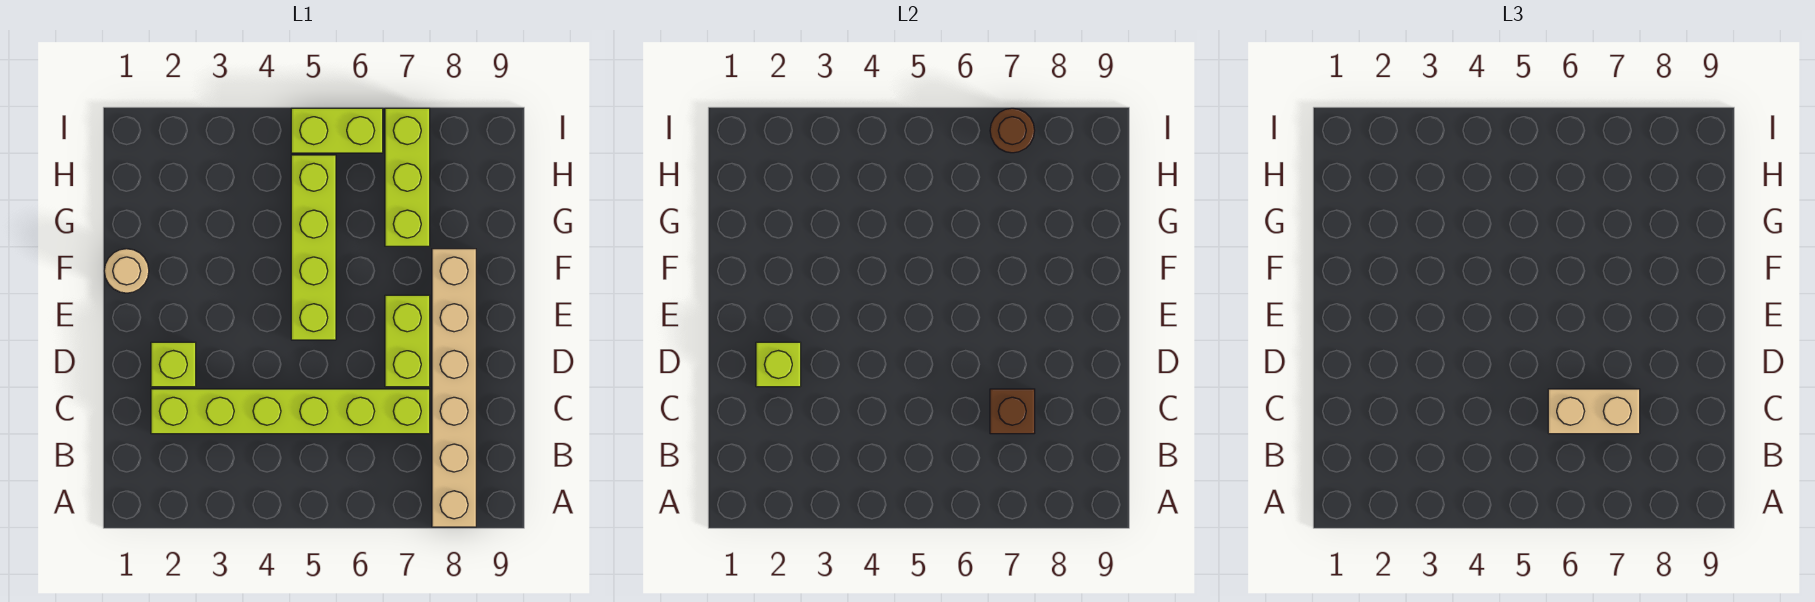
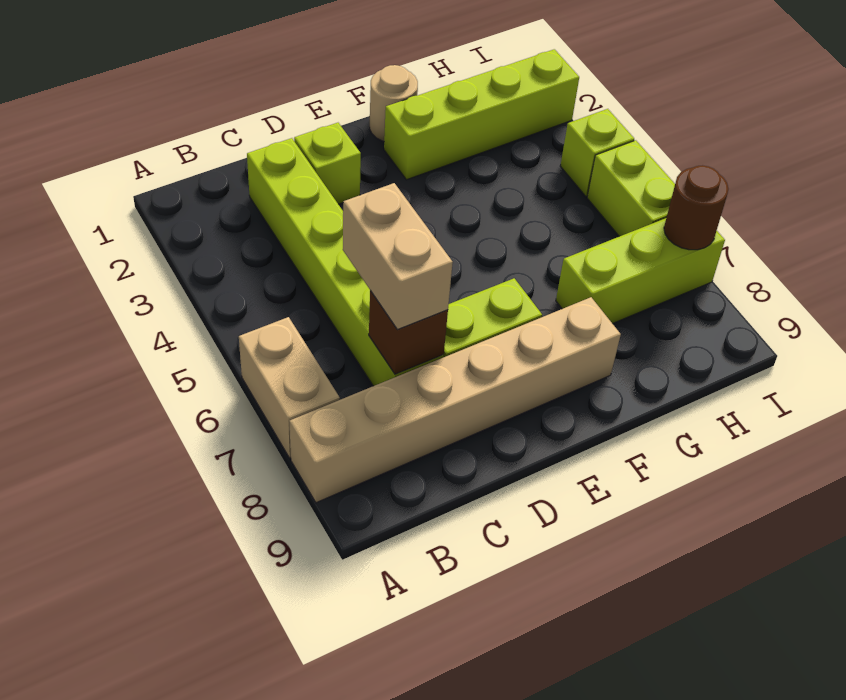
none -> tan 1x2 brick [239,317,340,459]
lime 1x1 brick [756,342,801,387] -> lime 1x1 brick moved to [560,109,634,196]
lime 1x4 brick [291,155,336,340] -> lime 1x4 brick moved to [384,49,579,180]

